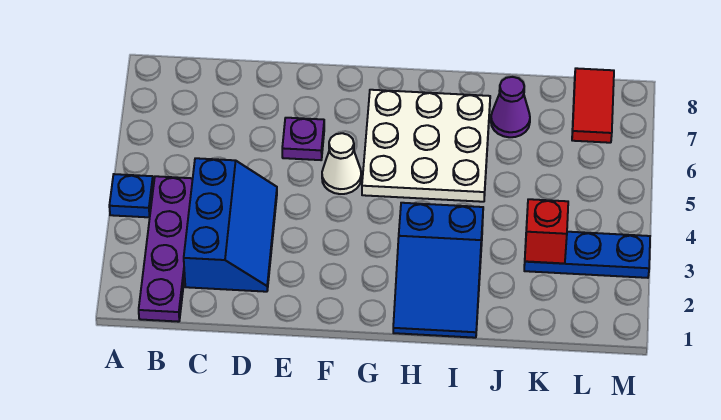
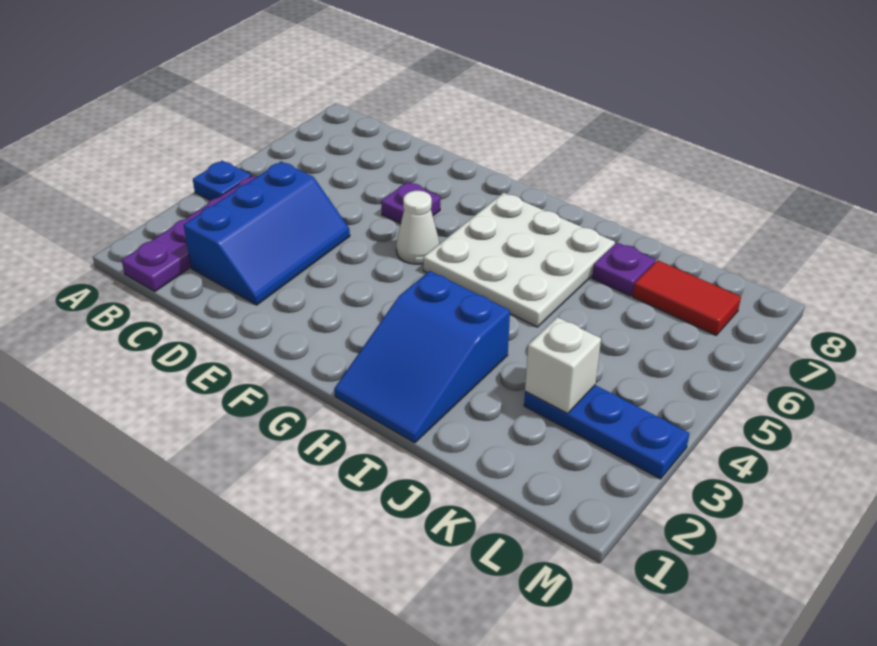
purple 1x1 cone [491,77,530,137] -> purple 1x1 plate [592,243,655,296]
red 1x1 brick [525,199,568,263] -> white 1x1 brick [525,317,601,413]
red 1x2 tile [572,68,614,143] -> red 1x2 tile turned to [633,260,741,335]

